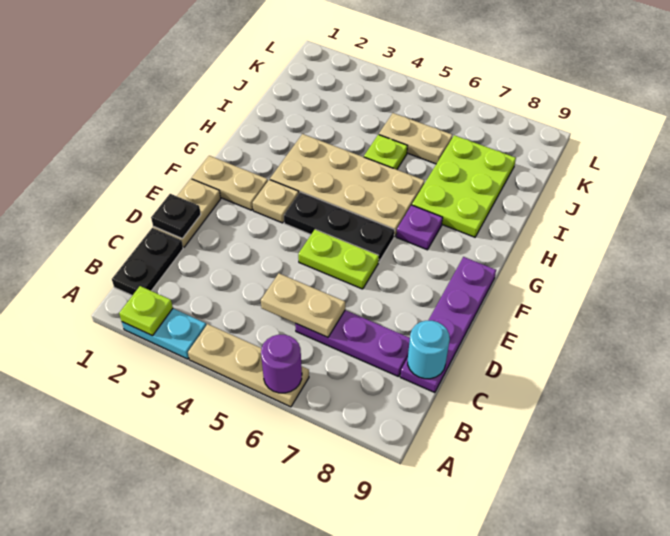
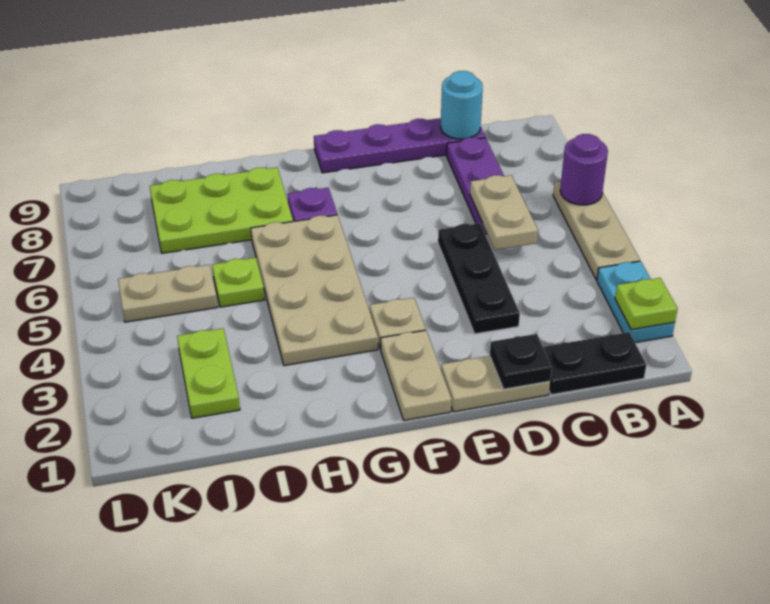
lime 1x2 plate [298,230,379,289] -> lime 1x2 plate moved to [177,328,240,418]
black 1x3 plate [284,192,395,262] -> black 1x3 plate moved to [438,223,520,334]
tan 1x2 plate [379,113,453,164] -> tan 1x2 plate turned to [118,265,218,322]

